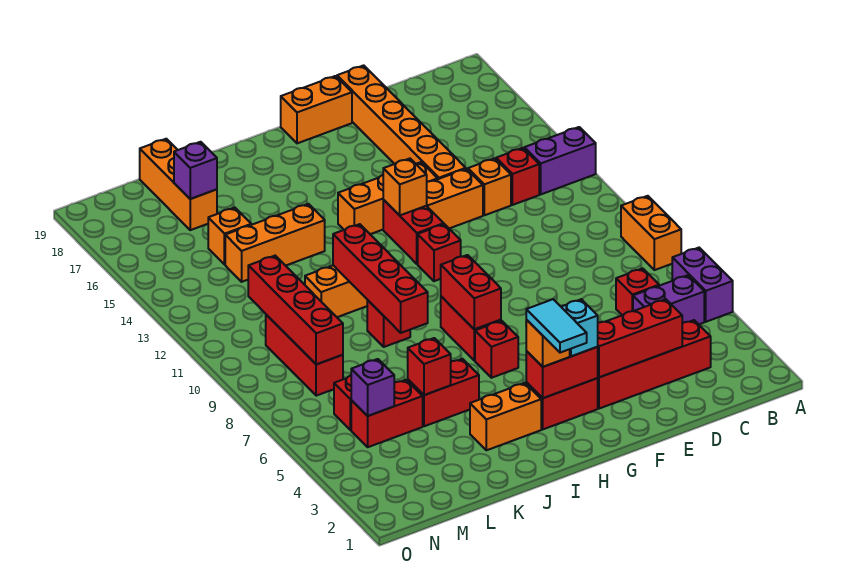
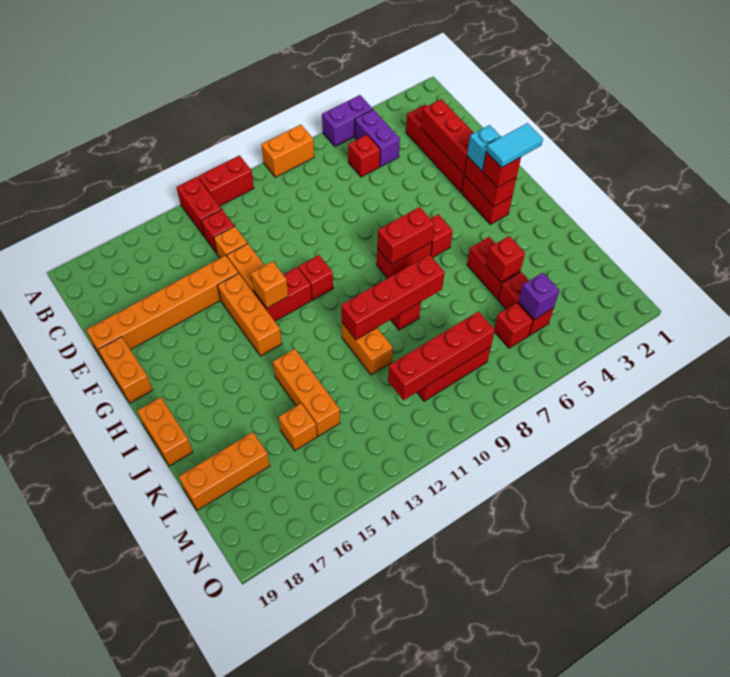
none -> red 1x2 brick [198,155,254,206]
purple 1x2 brick [524,127,596,194] -> red 1x2 brick [177,177,221,237]
orange 1x1 brick [526,320,570,367] -> red 1x1 brick [483,152,521,188]
orange 1x2 brick [470,383,541,450] -> orange 1x2 brick moved to [137,397,192,466]
purple 1x1 brick [174,142,217,199] -> none

